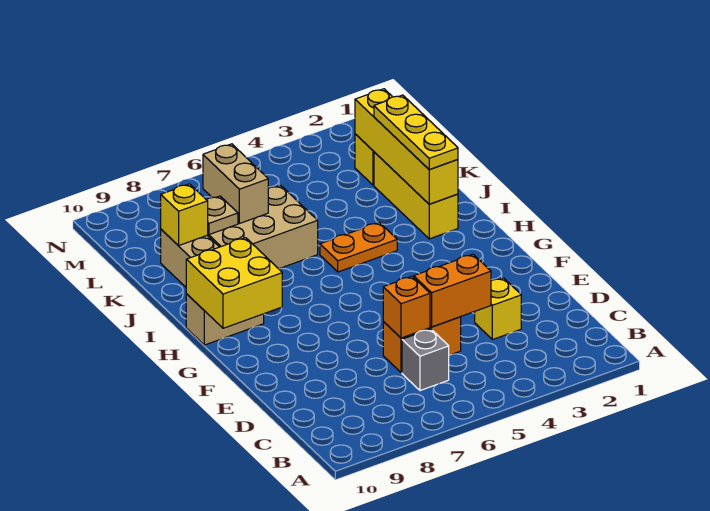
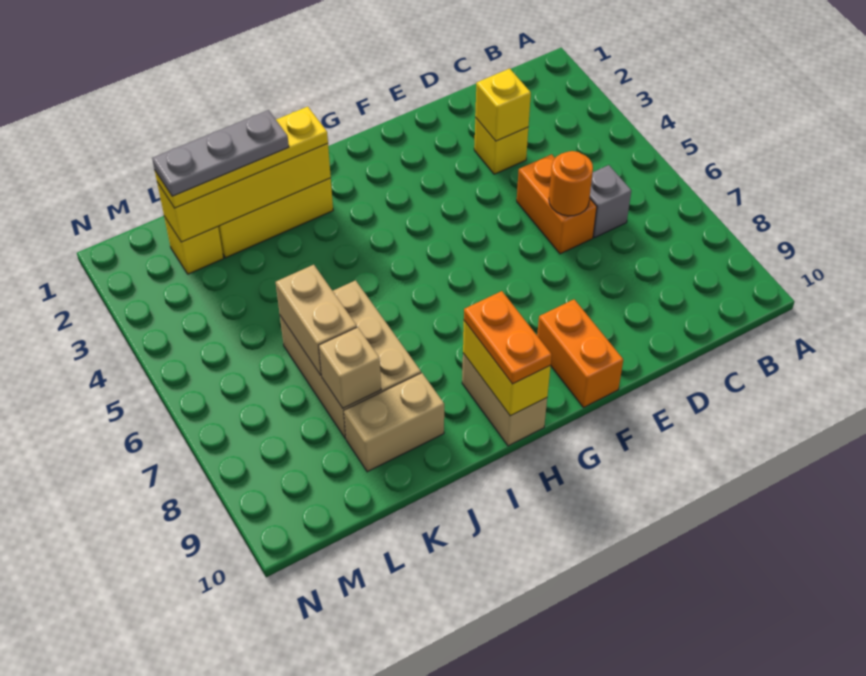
orange 1x2 brick [414,254,491,327] -> orange 1x2 brick moved to [537,299,623,408]
orange 1x1 brick [383,276,430,338] -> orange 1x1 round brick [549,151,593,216]
yellow 2x2 brick [186,238,282,328] -> yellow 1x2 brick [463,321,551,416]
yellow 1x3 plate [374,95,458,170] -> yellow 1x4 plate [155,107,328,208]
orange 1x2 plate [320,222,397,272] -> orange 1x2 plate moved to [464,291,552,384]
none -> grey 1x3 plate [152,110,289,196]
tan 1x2 brick [203,144,268,224] -> tan 1x2 brick turned to [276,265,357,375]
tan 1x1 plate [207,196,238,235] -> tan 1x1 brick [319,327,381,408]
yellow 1x1 brick [161,184,208,246] -> yellow 1x1 brick moved to [475,68,531,141]

